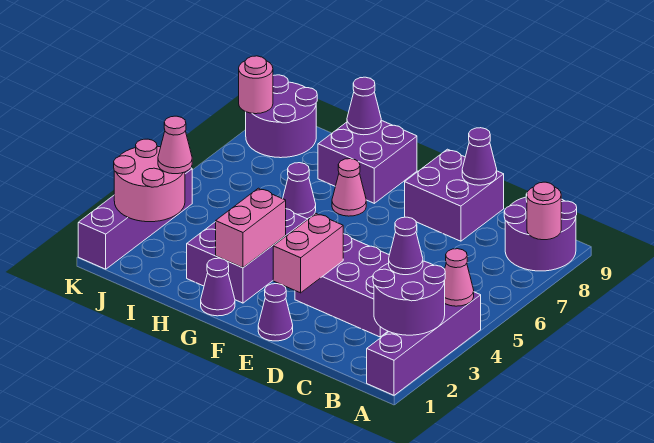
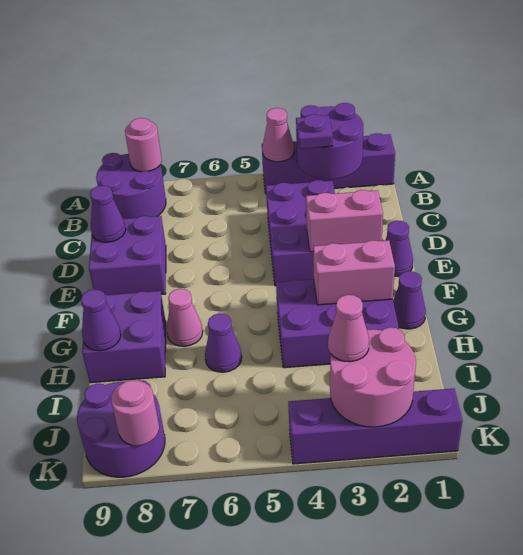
purple 1x1 cone [389,217,423,275] -> purple 1x1 plate [296,114,333,149]

